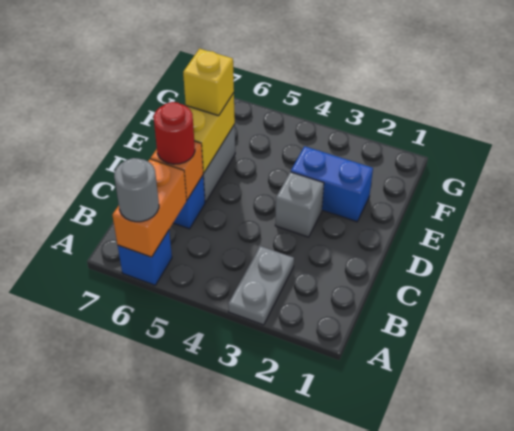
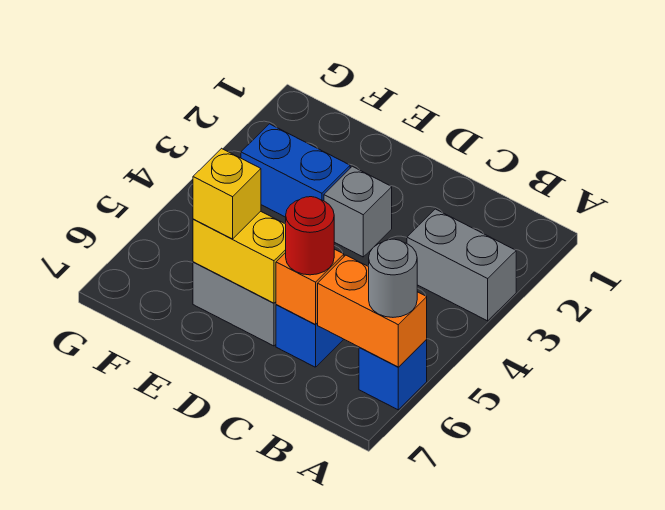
grey 1x2 plate [228,246,294,325] -> grey 1x2 brick [407,209,516,321]
blue 1x2 brick [291,146,373,222] -> blue 1x2 brick turned to [241,124,350,217]

